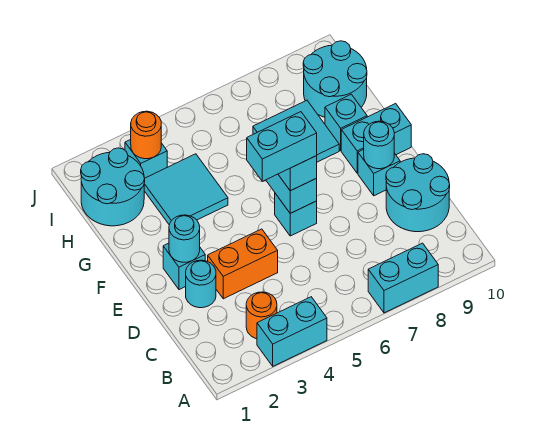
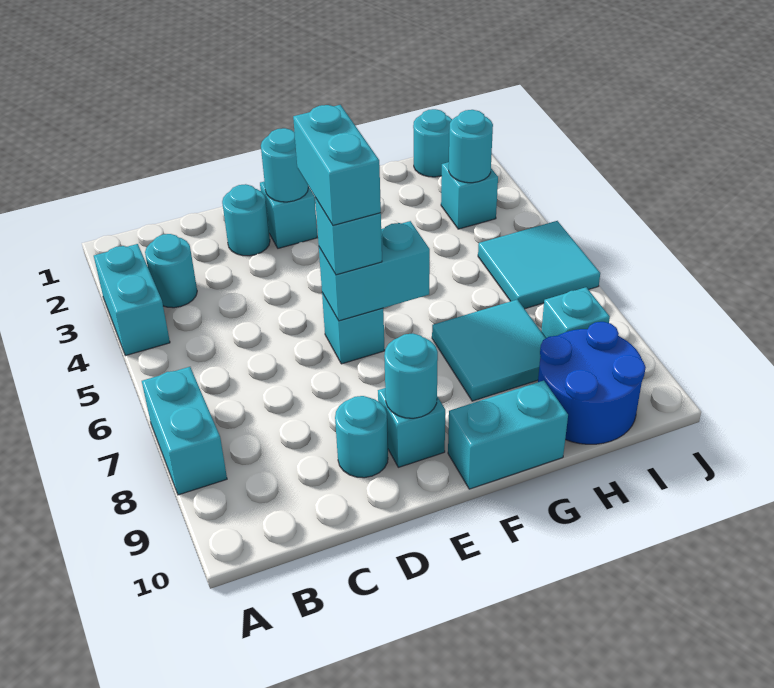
orange 1x1 round brick [246,292,277,339] -> cyan 1x1 round brick [145,234,197,308]
cyan 2x2 round brick [386,154,450,232] -> cyan 1x1 round brick [335,396,388,478]
orange 1x2 brick [208,229,278,299] -> none
cyan 1x2 brick [341,104,411,173] -> cyan 1x2 brick turned to [448,381,568,489]
cyan 2x2 tile [144,154,228,225] -> cyan 2x2 tile moved to [478,221,600,309]
cyan 1x1 brick [325,94,367,150] -> cyan 1x1 brick moved to [541,287,610,338]
cyan 2x2 round brick [81,148,145,226] -> cyan 1x1 round brick [413,109,452,177]
cyan 2x2 round brick [303,41,367,117] -> blue 2x2 round brick [538,322,646,444]
orange 1x1 round brick [131,111,161,159] -> cyan 1x1 round brick [449,110,493,183]

